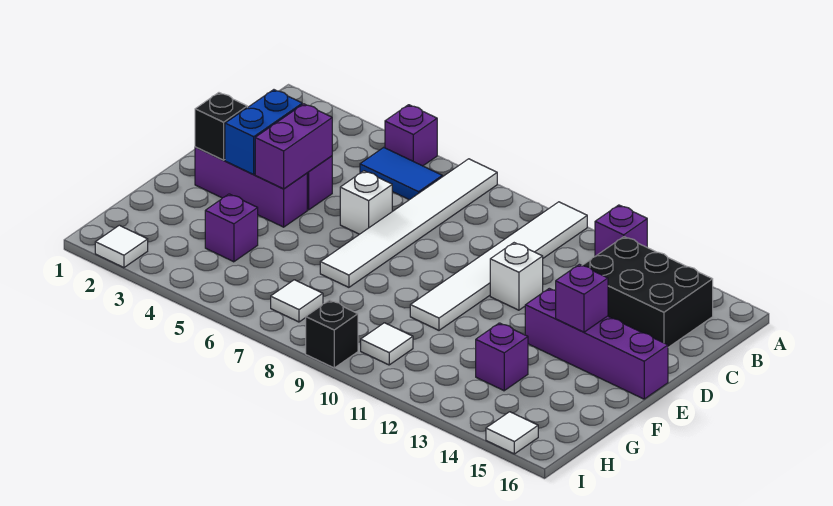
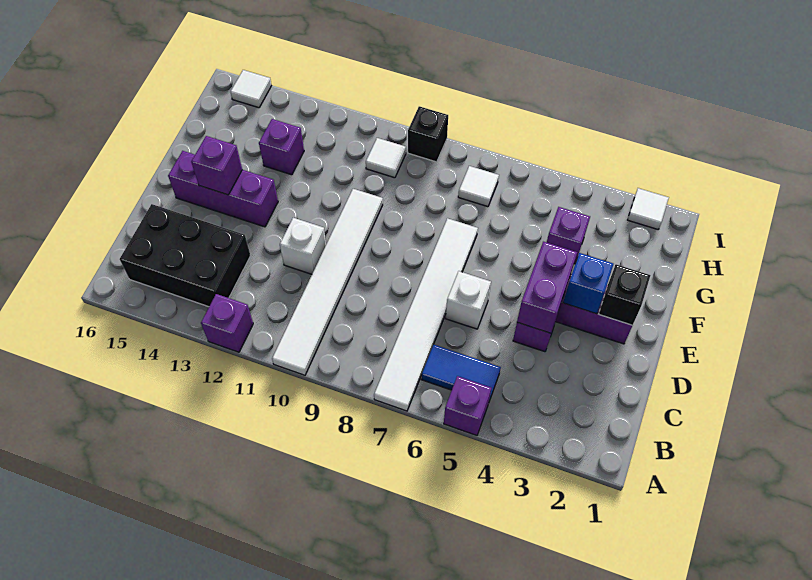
blue 1x2 brick [225,90,302,175] -> blue 1x1 brick [563,253,613,314]
purple 1x4 brick [525,288,668,399] -> purple 1x3 brick [168,151,278,227]

